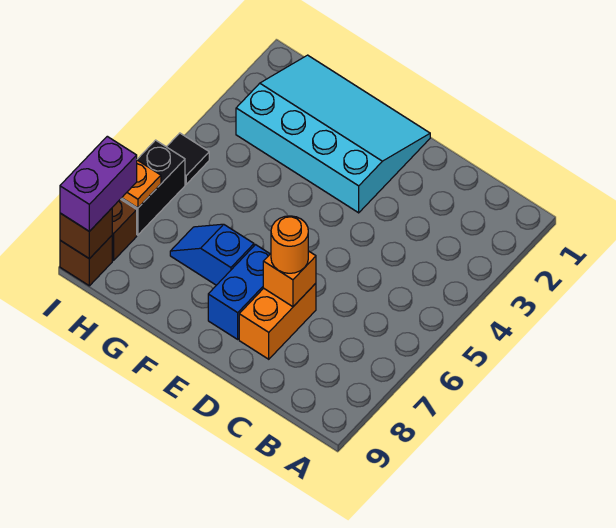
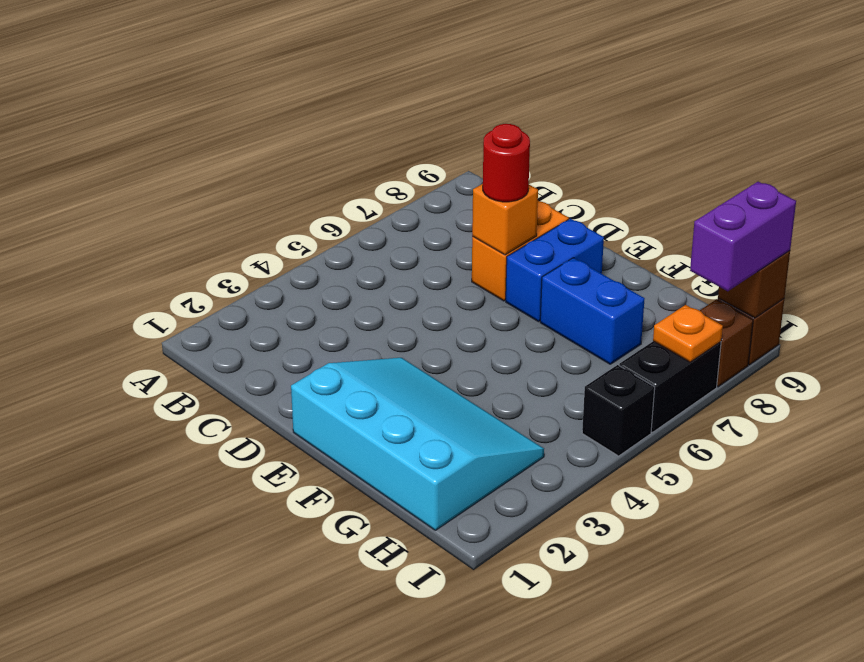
orange 1x1 round brick [271,216,308,273] -> red 1x1 round brick [483,124,530,202]
cyan 3x4 slope [236,55,430,213] -> cyan 3x4 slope turned to [291,358,544,530]
blue 1x2 slope [170,224,254,285] -> blue 1x2 brick [540,258,645,364]
black 1x1 tile [167,133,209,184] -> black 1x1 brick [582,365,655,456]

